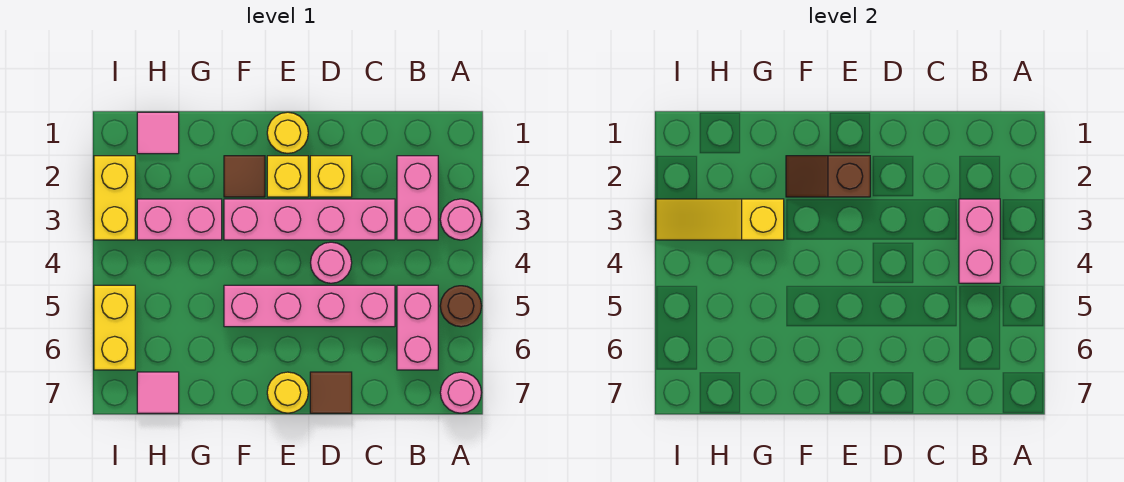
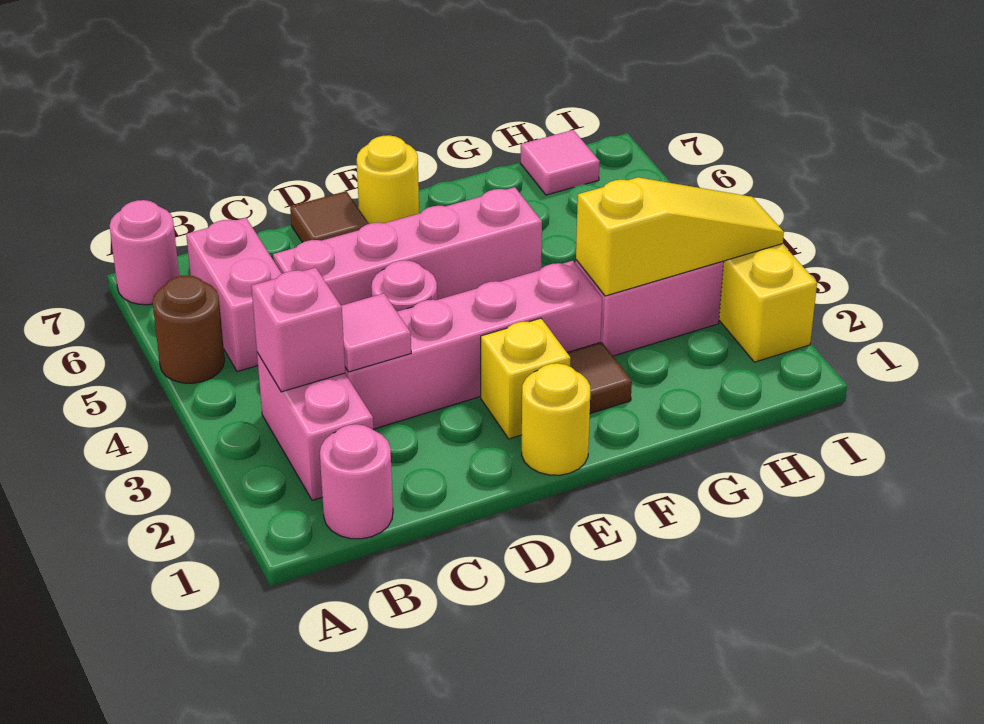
pink 1x1 round brick [440,199,482,240] -> pink 1x1 round brick moved to [320,424,393,539]
pink 1x2 brick [959,199,1000,283] -> pink 1x1 brick [251,268,345,392]
yellow 1x1 brick [310,156,352,197] -> none
brown 1x2 slope [786,156,870,197] -> none
pink 1x1 tile [137,112,179,154] -> pink 1x1 tile moved to [341,293,411,372]
yellow 1x2 brick [94,285,135,370] -> none

